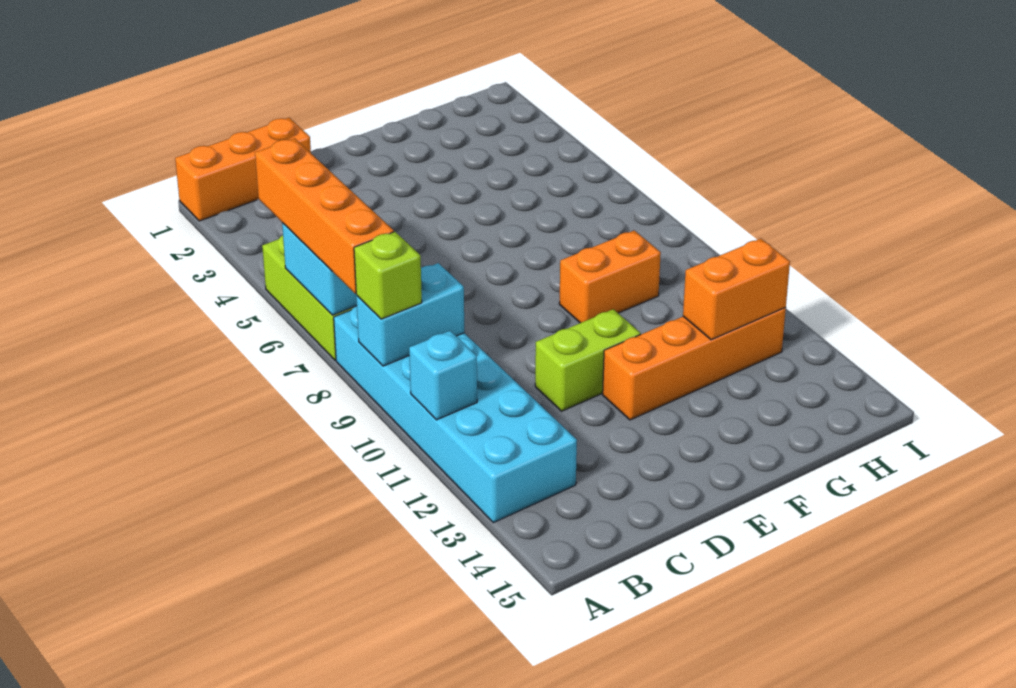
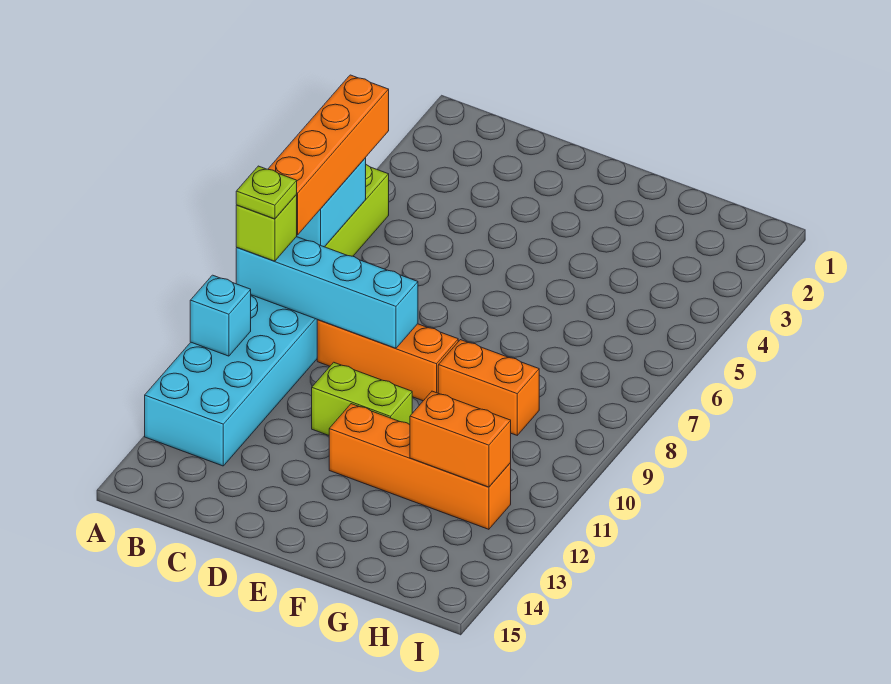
orange 1x3 brick [175,118,311,221] -> orange 1x3 brick moved to [317,320,458,401]
cyan 1x2 brick [356,263,464,366] -> cyan 1x4 brick [236,237,418,348]
none -> lime 1x1 plate [236,166,297,219]

